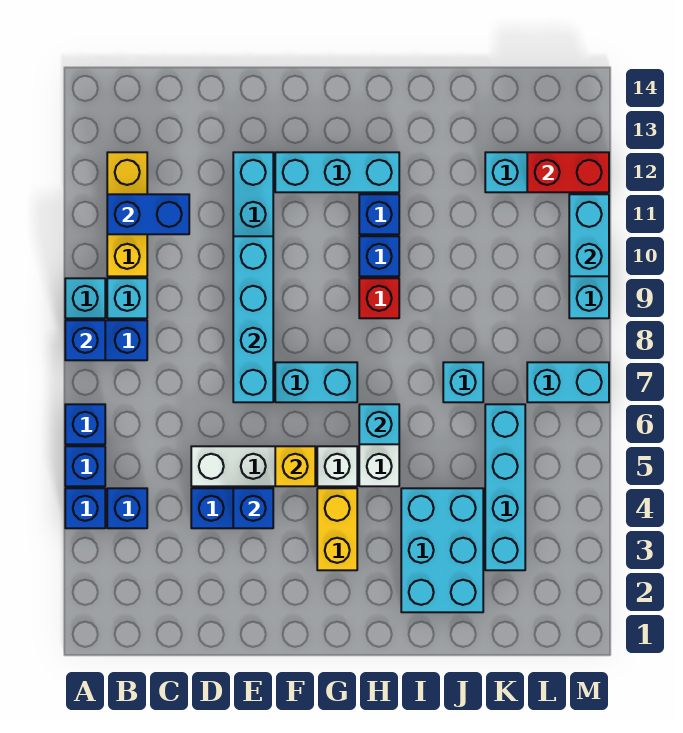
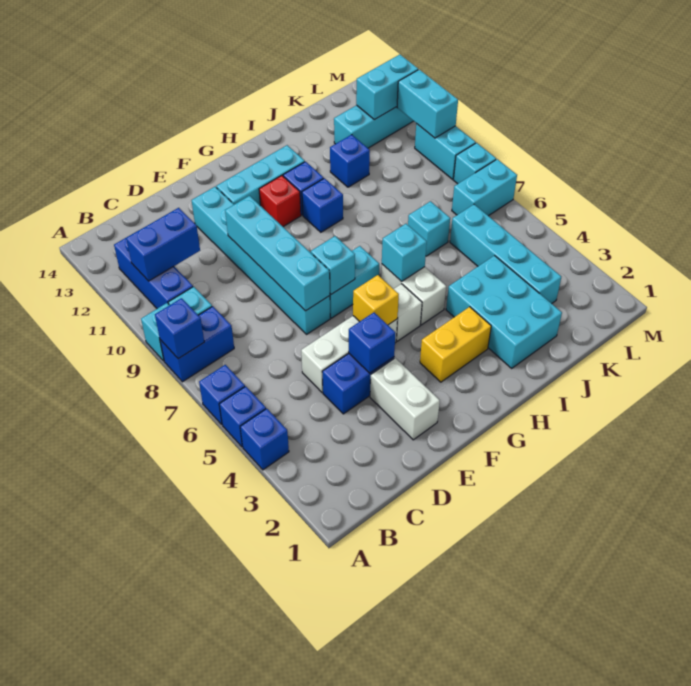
blue 1x1 brick [107,488,147,528] -> blue 1x1 brick moved to [330,135,370,187]
yellow 1x3 brick [107,152,147,276] -> blue 1x3 brick [114,238,193,309]
none -> white 1x2 brick [370,358,440,440]
none -> cyan 1x1 brick [310,236,355,294]
yellow 1x2 brick [317,488,357,570] -> yellow 1x2 brick turned to [420,307,491,382]
red 1x1 brick [359,278,399,318] -> red 1x1 brick moved to [259,176,301,227]
red 1x2 brick [527,152,609,192] -> cyan 1x2 brick [356,55,418,120]
none -> cyan 1x1 brick [454,143,496,184]

